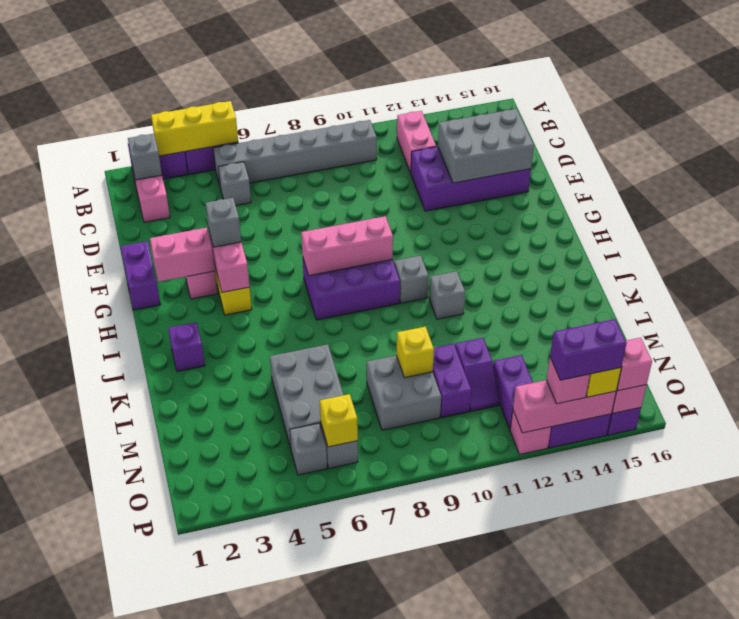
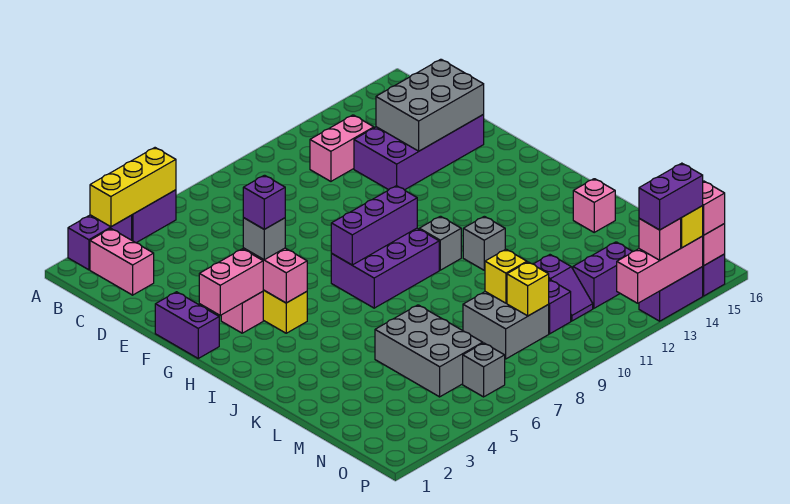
grey 1x1 brick [128,134,162,180] -> none
grey 1x6 brick [213,120,377,185] -> none
pink 1x2 brick [397,111,436,173] -> pink 1x2 brick turned to [310,115,374,181]
grey 1x1 brick [218,162,251,205] -> none
pink 1x3 brick [301,216,393,276] -> purple 1x3 brick [331,186,417,265]
purple 1x1 brick [168,322,205,372] -> purple 1x1 brick moved to [243,175,285,229]
purple 1x2 brick [493,355,533,429] -> purple 1x2 brick turned to [573,242,633,308]
grey 1x1 brick [290,423,327,475] -> none
yellow 1x1 brick [320,394,358,447] -> yellow 1x1 brick moved to [507,262,549,316]
pink 1x1 brick [510,411,551,455] -> pink 1x1 brick moved to [573,179,615,232]

